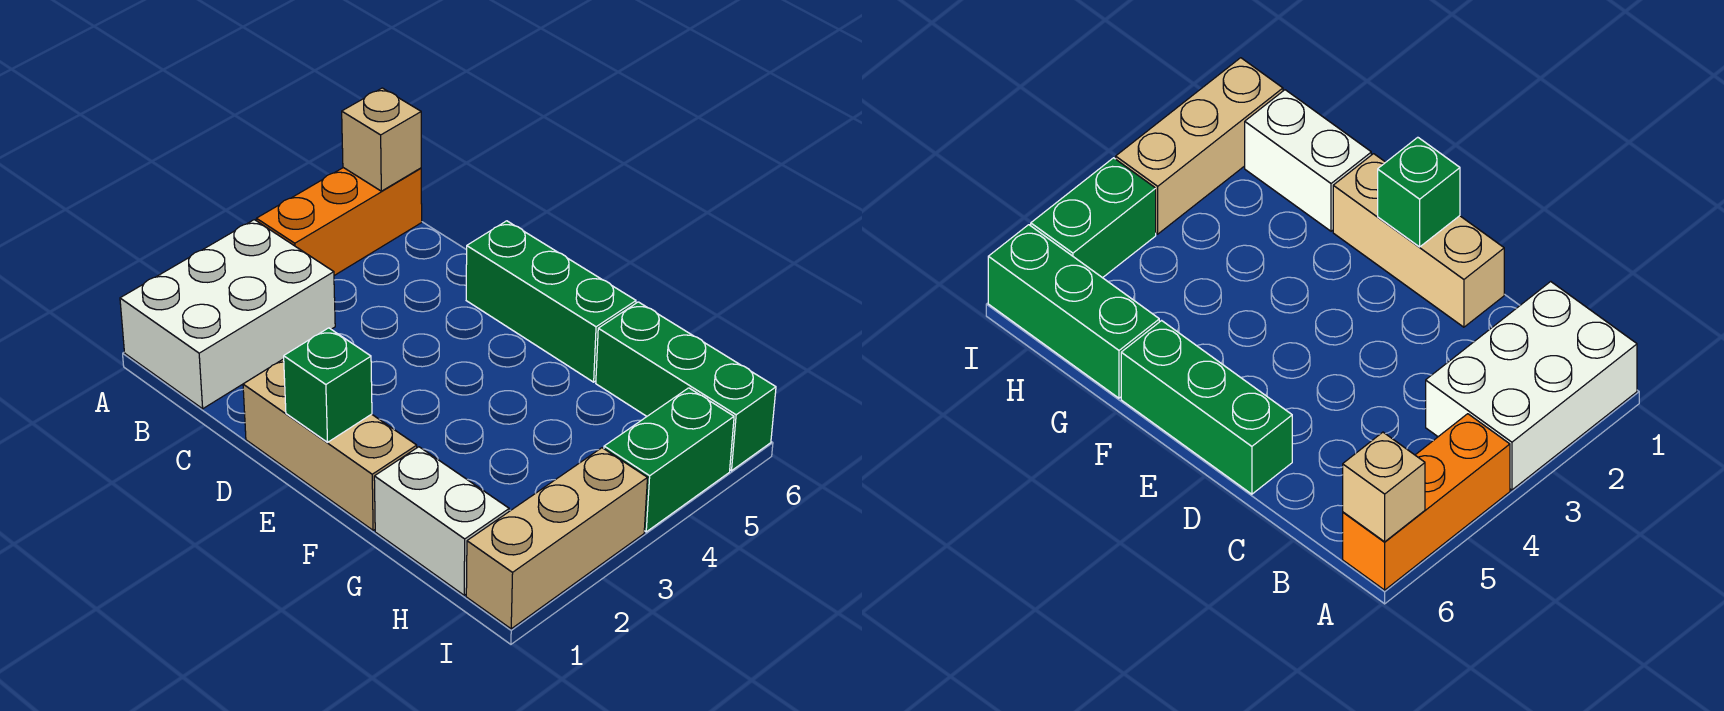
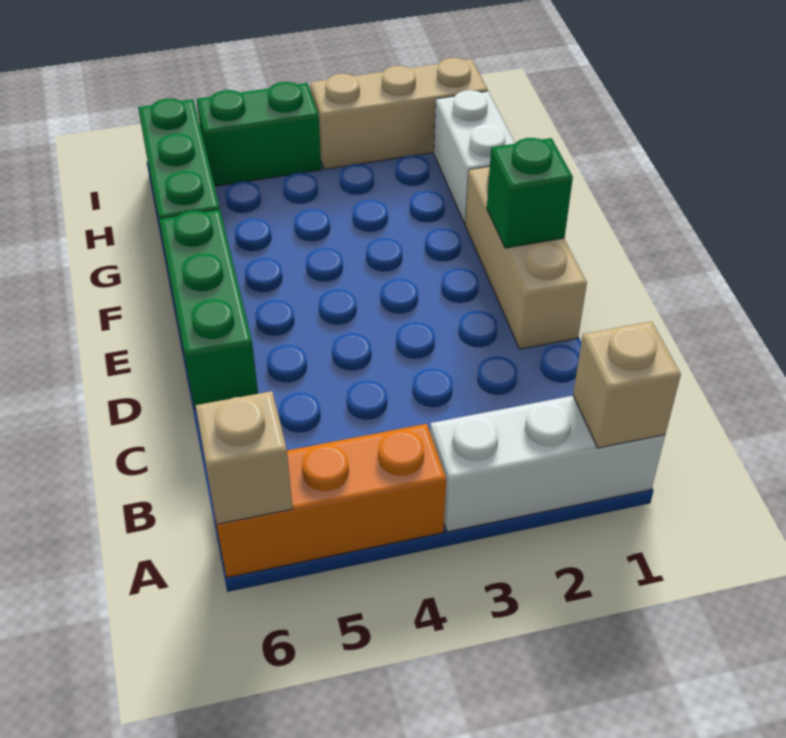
white 2x3 brick [120,220,335,409] -> white 1x3 brick [430,396,665,532]
none -> tan 1x1 brick [573,321,681,448]

